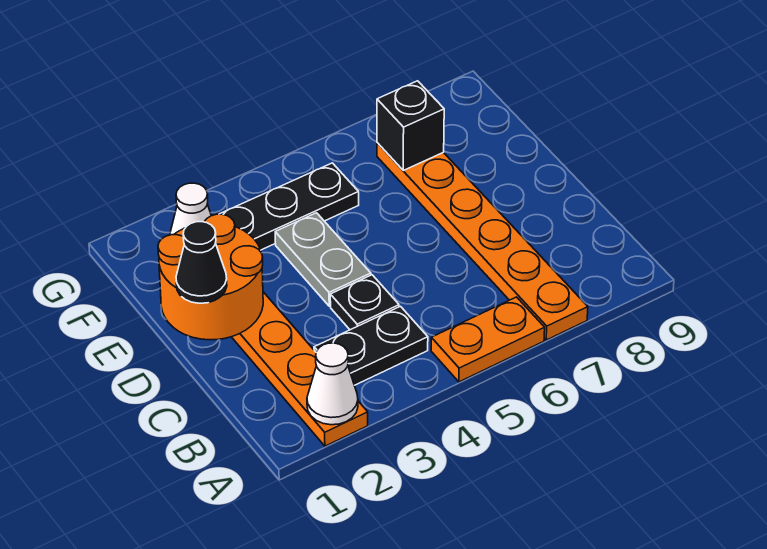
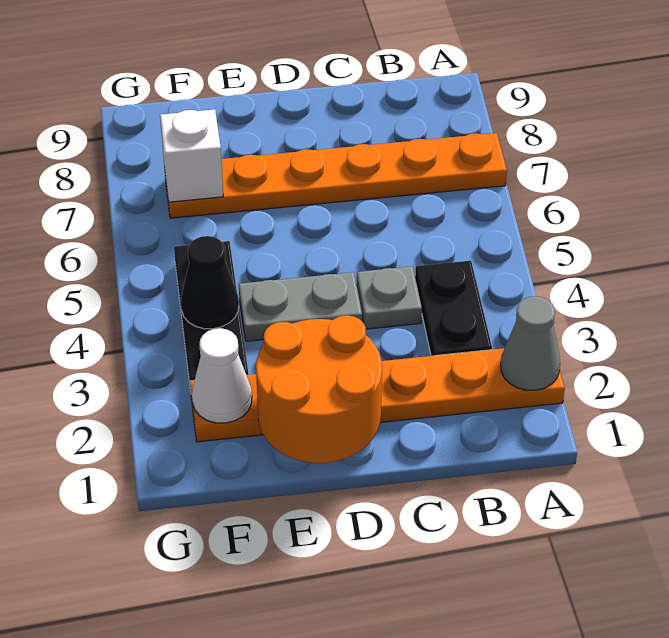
white 1x1 cone [307,343,358,425] -> grey 1x1 cone [501,296,560,390]
orange 1x2 plate [431,297,545,382] -> none
black 1x1 plate [330,275,399,330] -> grey 1x1 plate [357,266,422,329]
black 1x1 cone [176,222,227,303] -> black 1x1 cone moved to [181,236,239,329]
black 1x1 brick [377,81,444,170] -> white 1x1 brick [160,109,223,202]

